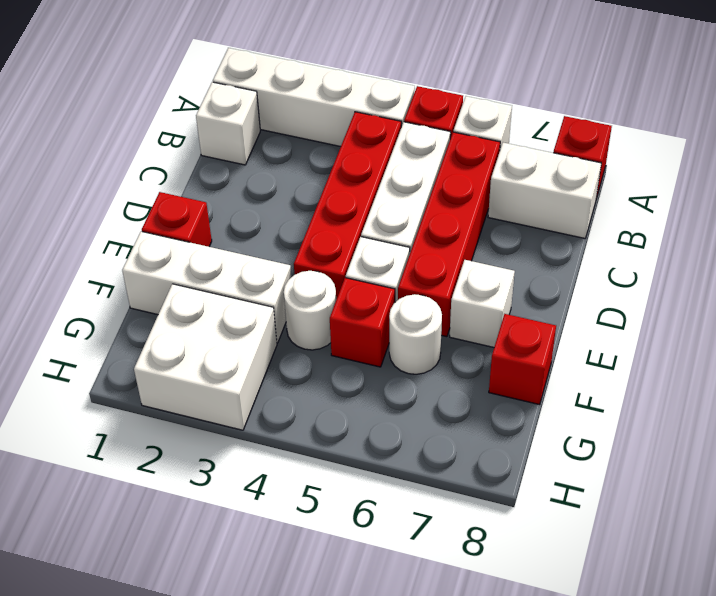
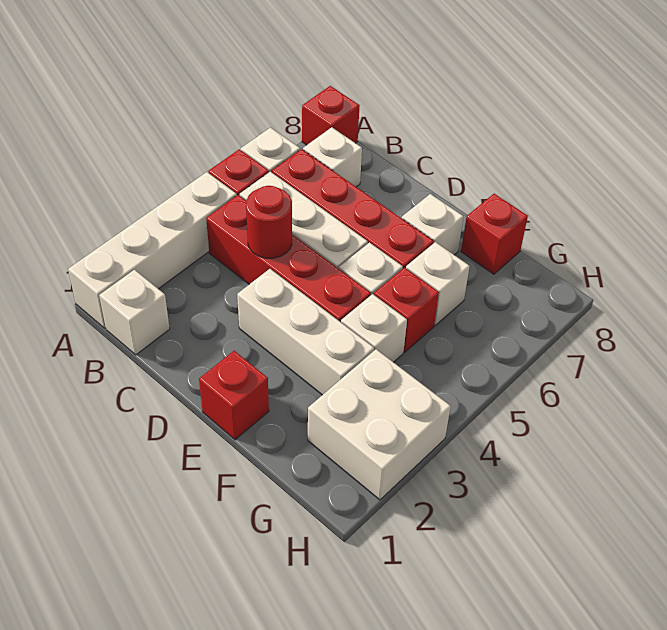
white 1x2 brick [488,143,601,238] -> white 1x1 brick [303,127,362,187]
none -> red 1x1 round brick [246,186,292,258]
white 1x3 brick [122,231,291,343] -> white 1x3 brick turned to [237,269,374,395]
white 1x1 round brick [284,271,336,350] -> white 1x1 brick [341,294,407,362]
white 1x1 round brick [389,294,442,374] -> white 1x1 brick [406,242,470,325]

